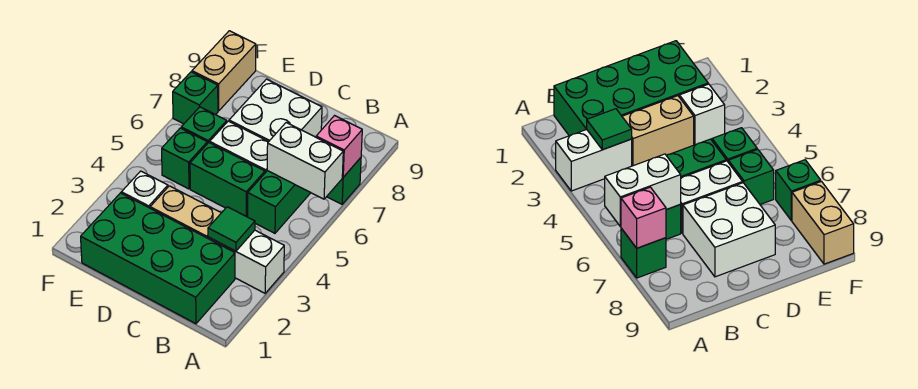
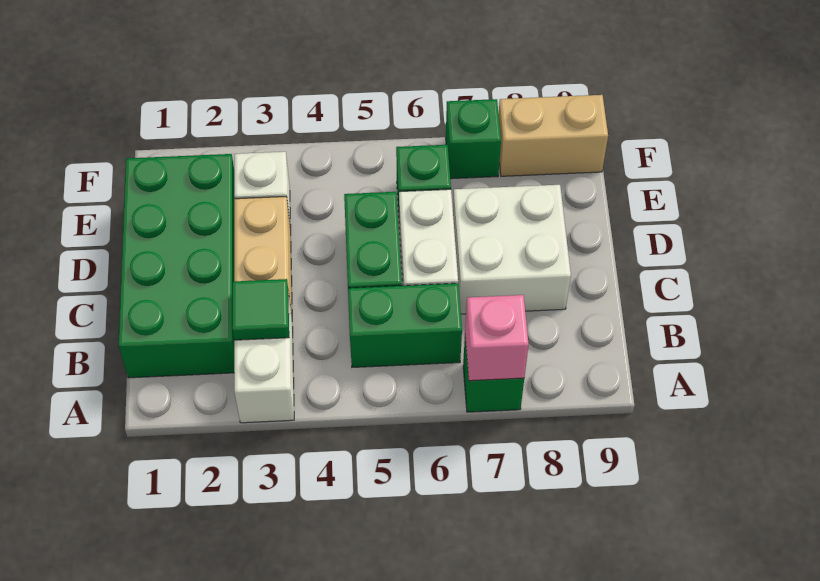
white 1x2 brick [267,123,343,199] -> none
green 1x1 brick [162,128,207,189] -> none

